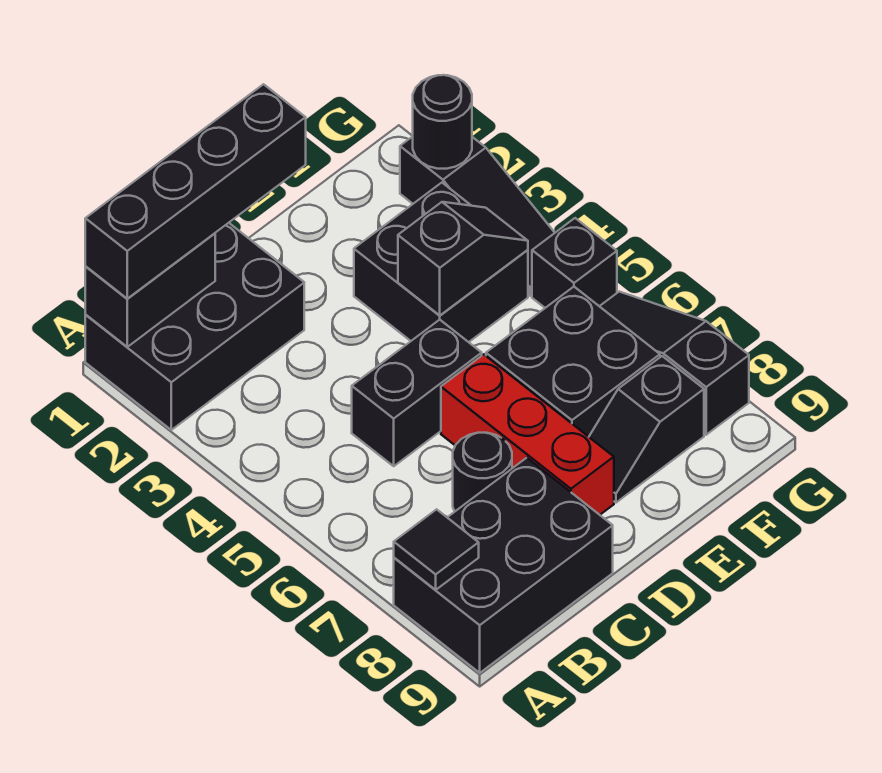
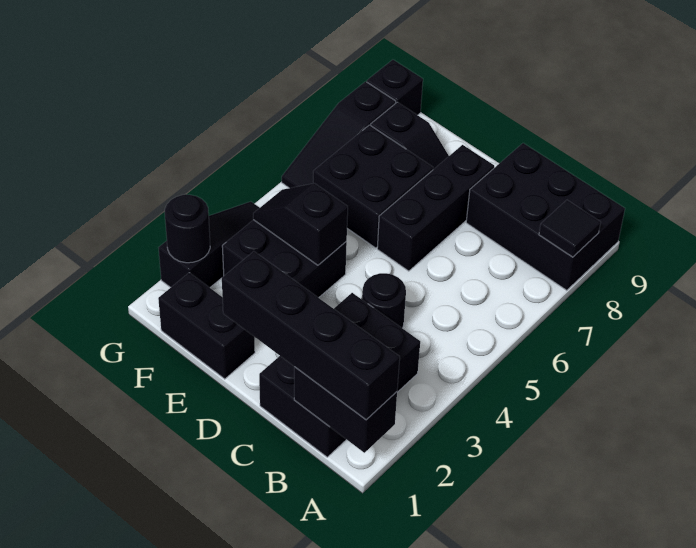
black 2x3 brick [85,223,304,430] -> black 2x3 brick turned to [259,293,420,457]
black 1x2 brick [352,320,482,466] -> black 1x2 brick moved to [158,273,255,379]
black 1x1 round brick [453,433,512,511] -> black 1x1 round brick moved to [362,273,406,328]
red 1x3 brick [441,354,614,515] -> black 1x3 brick [377,145,494,271]
black 1x1 brick [532,218,617,308] -> black 1x1 brick moved to [367,60,423,115]

